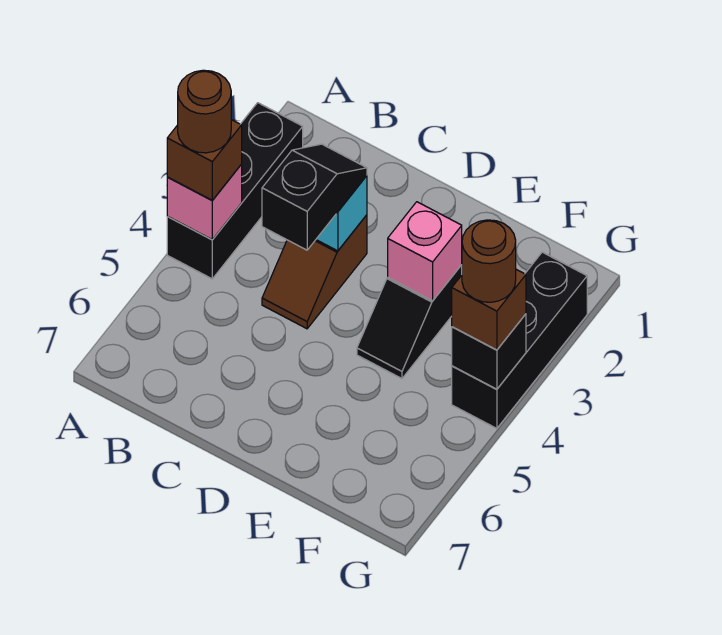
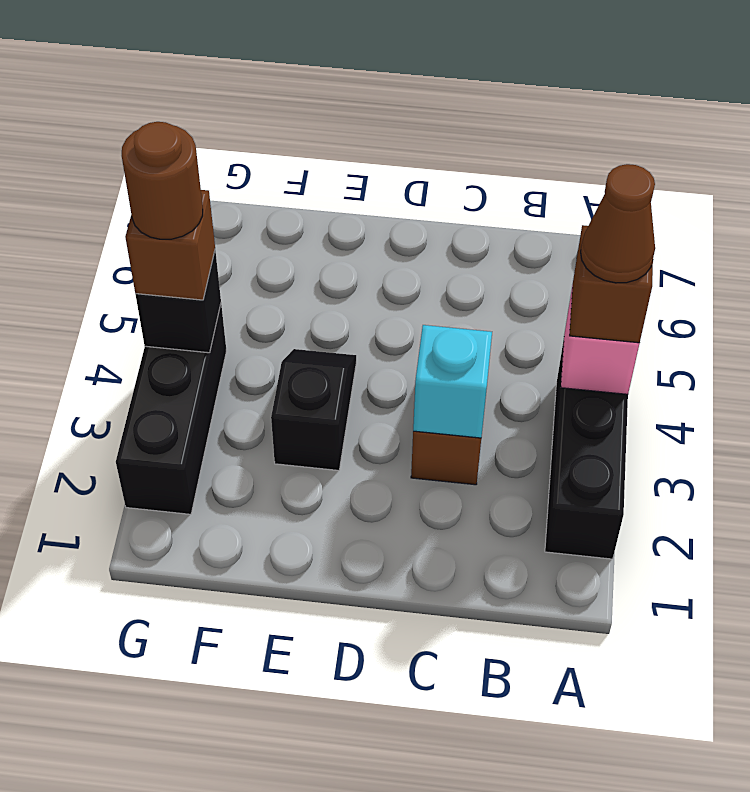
brown 1x1 round brick [178,70,231,153] -> brown 1x1 cone [581,164,655,283]
black 1x2 slope [262,144,367,250] -> none
pink 1x1 brick [388,202,462,301] -> none

